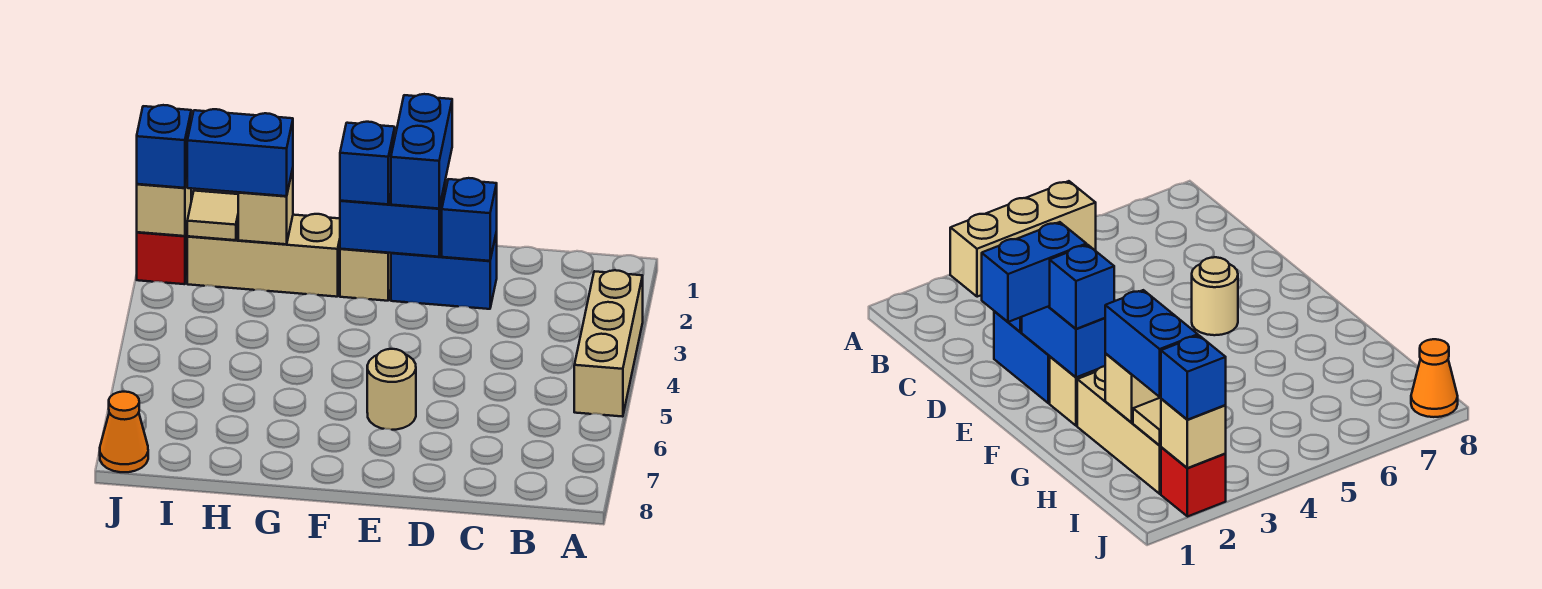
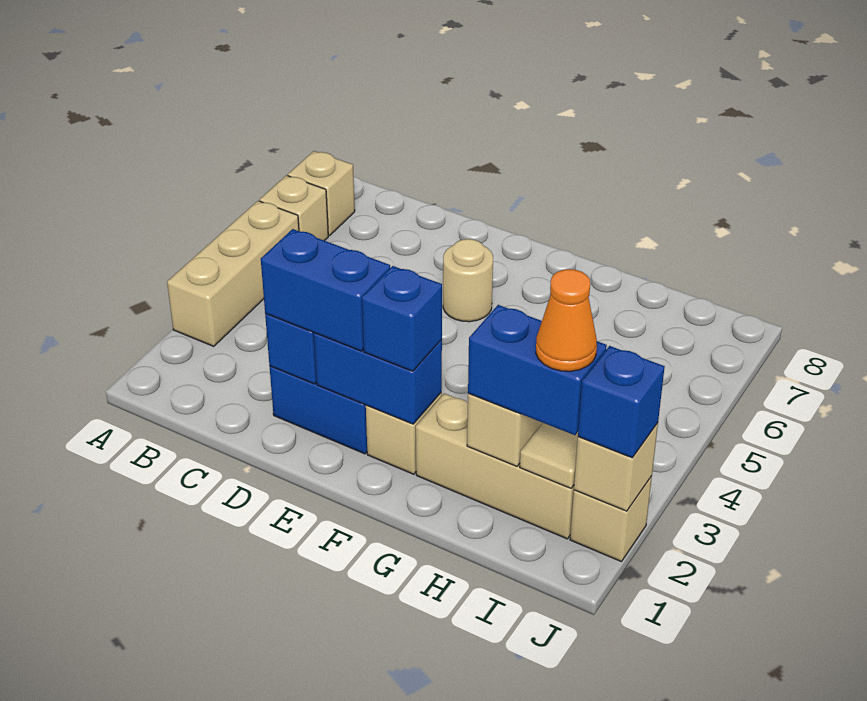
none -> tan 1x1 brick [259,175,328,241]
none -> tan 1x1 brick [288,151,355,236]
blue 1x2 brick [391,94,452,209] -> blue 1x2 brick turned to [261,229,390,351]
red 1x1 brick [137,229,188,284] -> tan 1x1 brick [570,476,652,562]
orange 1x1 cone [100,392,148,472] -> orange 1x1 cone moved to [536,269,597,371]

